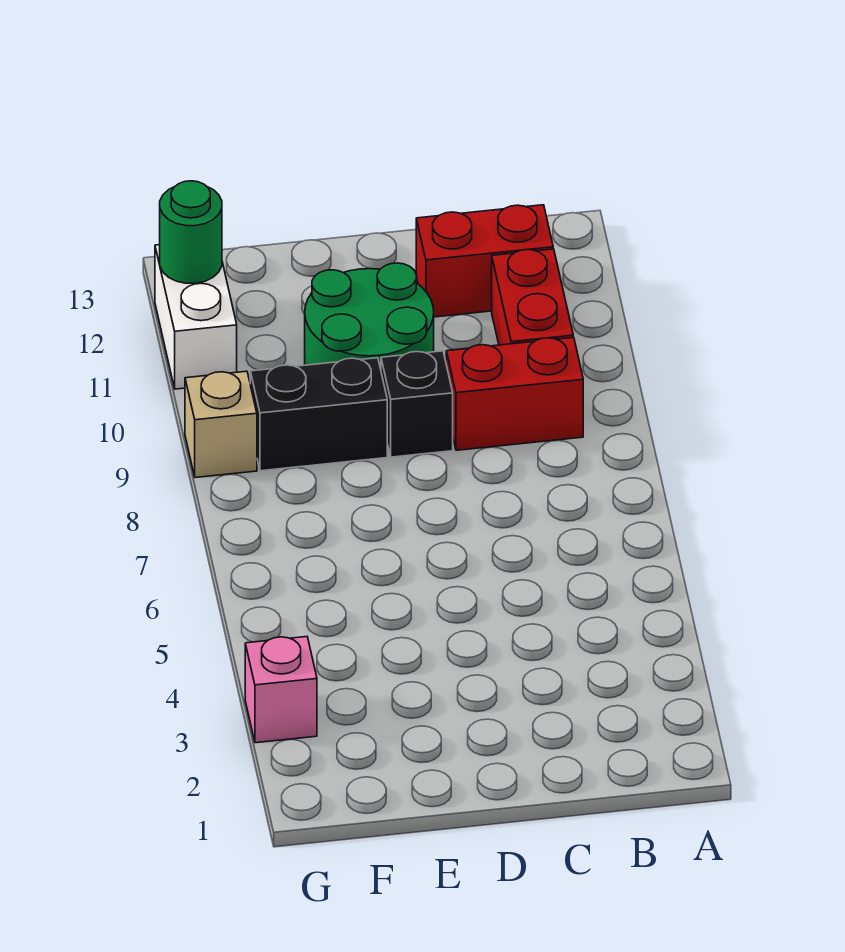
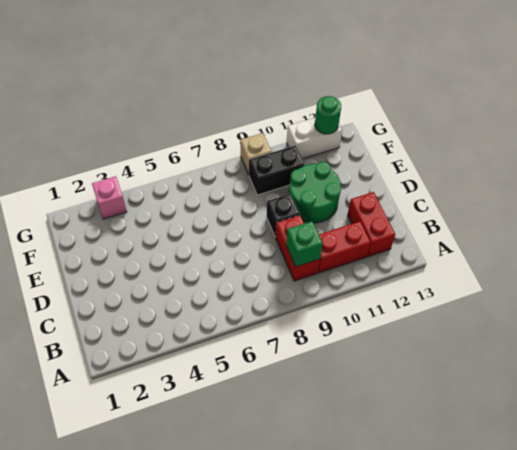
none -> green 1x1 brick [286,221,323,267]
black 1x2 brick [250,358,387,471] -> black 1x2 brick turned to [249,146,305,195]

